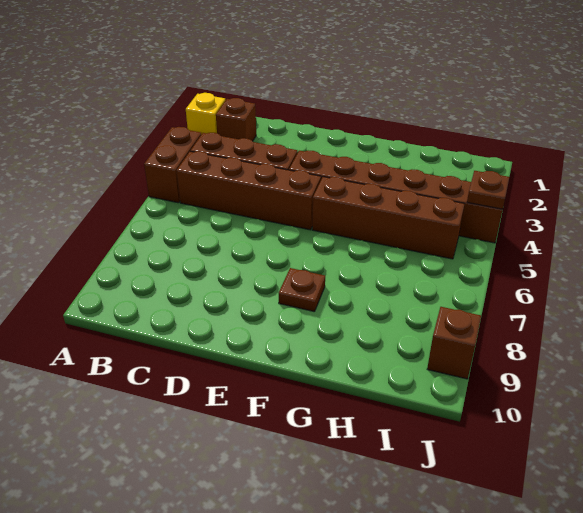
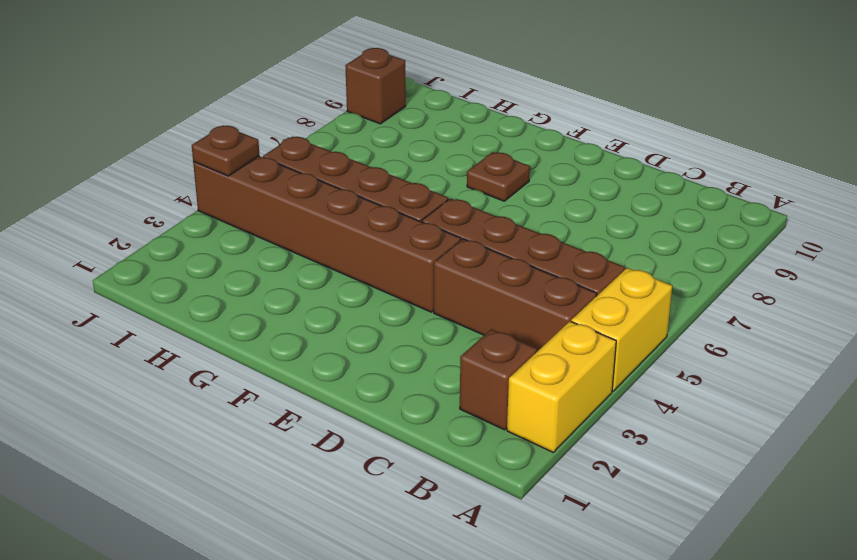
yellow 1x1 brick [186,93,225,134] -> yellow 1x2 brick [507,321,616,452]
brown 1x2 brick [144,127,201,203] -> yellow 1x2 brick [571,268,672,391]

